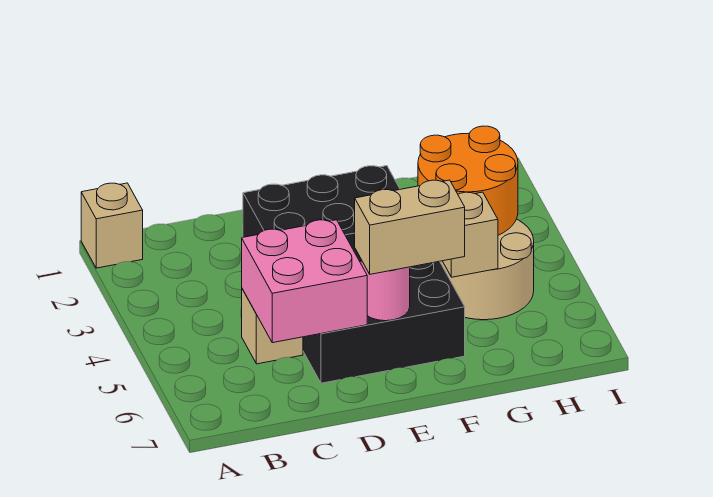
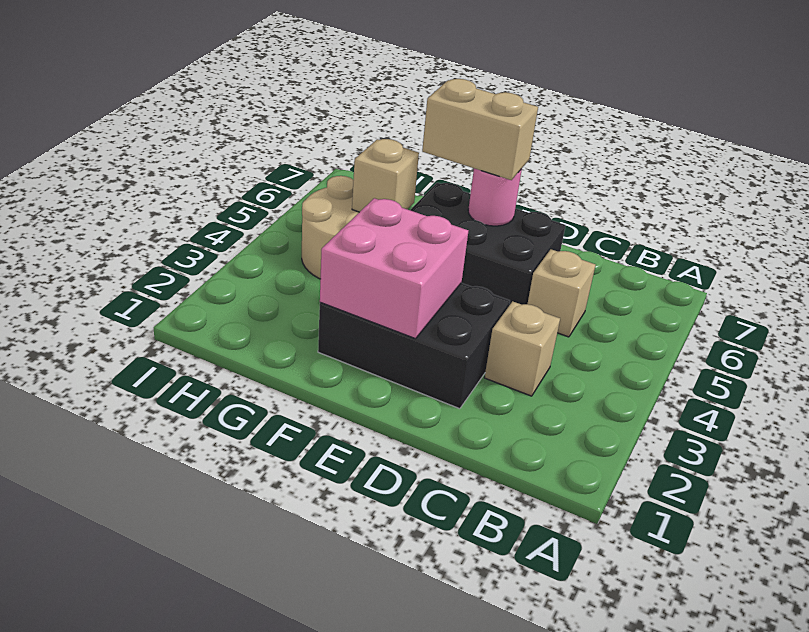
tan 1x1 brick [81,183,143,268] -> tan 1x1 brick moved to [485,301,560,396]
pink 2x2 brick [242,220,367,343] -> pink 2x2 brick moved to [320,198,468,339]
orange 2x2 round brick [418,126,518,235] -> none

